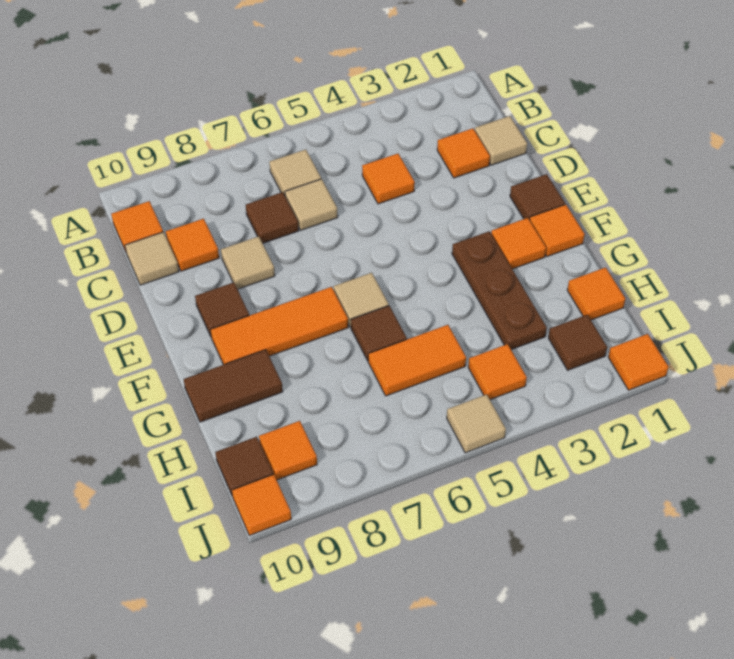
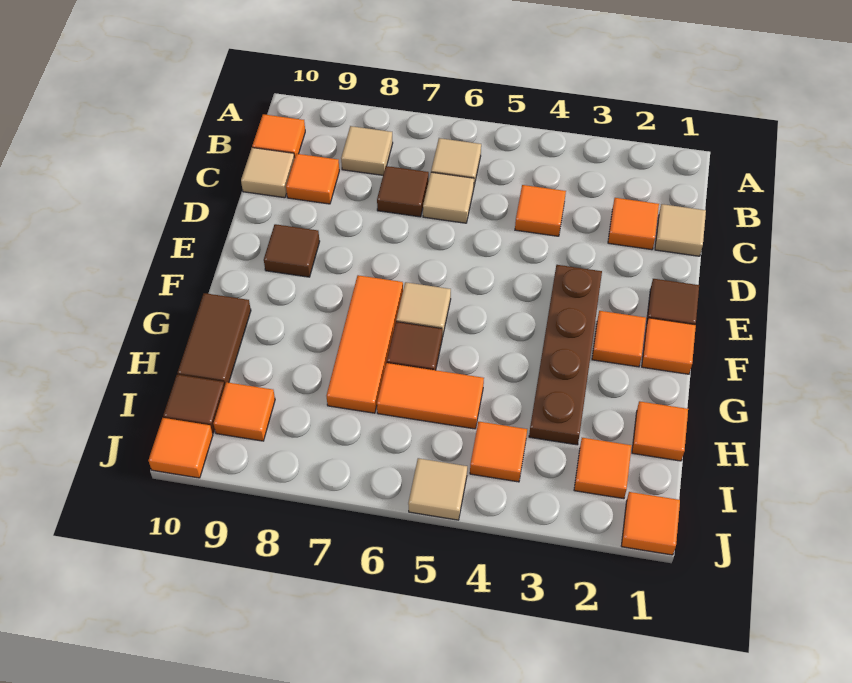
tan 1x1 tile [221,236,275,289] -> tan 1x1 tile moved to [341,126,393,175]
brown 1x3 plate [452,231,547,350] -> brown 1x4 plate [529,265,602,445]
orange 1x3 tile [210,287,348,365] -> orange 1x3 tile turned to [327,275,403,413]
brown 1x2 tile [184,350,283,422] -> brown 1x2 tile turned to [177,293,251,385]
brown 1x1 tile [548,315,607,370] -> orange 1x1 tile [574,438,632,499]

